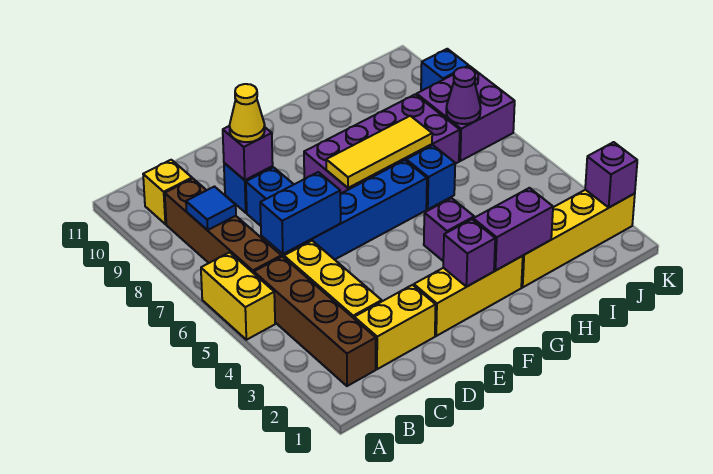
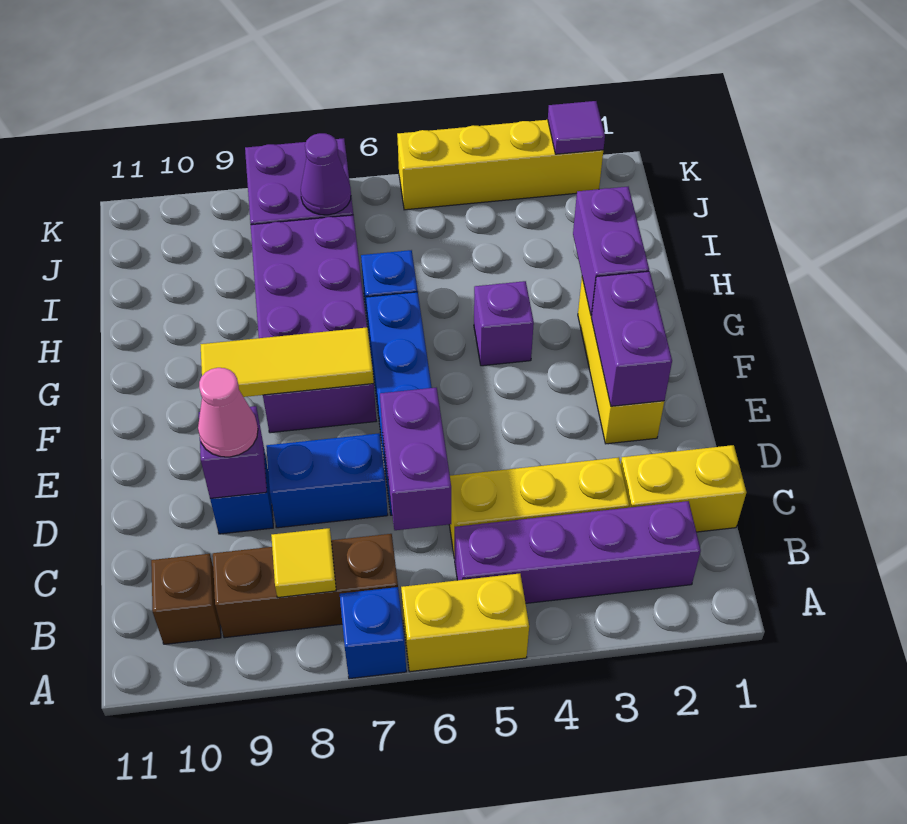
brown 1x4 brick [254,256,376,386] -> purple 1x4 brick [455,501,701,603]
brown 1x4 brick [165,179,281,273] -> brown 1x3 brick [213,534,398,638]
blue 1x1 tile [186,187,236,230] -> yellow 1x1 tile [271,528,336,597]
yellow 1x1 brick [143,160,192,224] -> brown 1x1 brick [151,554,221,644]
yellow 1x2 brick [354,285,436,369] -> yellow 1x2 brick turned to [621,445,746,532]
blue 1x2 brick [260,172,341,254] -> purple 1x2 brick [380,388,451,530]
yellow 1x1 cone [229,84,265,142] -> pink 1x1 cone [198,368,258,457]
purple 1x1 brick [443,219,495,287] -> purple 1x2 brick [591,271,672,406]
yellow 1x3 tile [326,116,432,188] -> yellow 1x3 tile turned to [200,327,374,397]
yellow 1x4 brick [521,190,635,287] -> yellow 1x4 brick turned to [397,120,603,210]
purple 1x1 brick [585,142,637,207] -> purple 1x1 tile [548,101,605,154]
blue 1x1 brick [421,49,469,91] -> blue 1x1 brick moved to [340,587,406,679]

